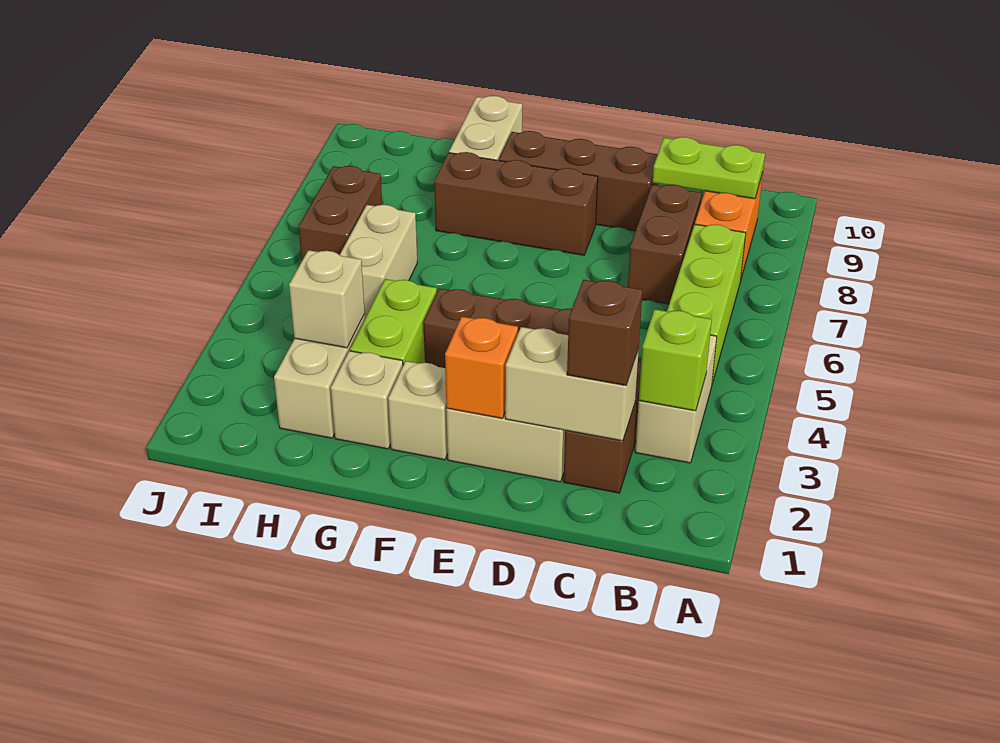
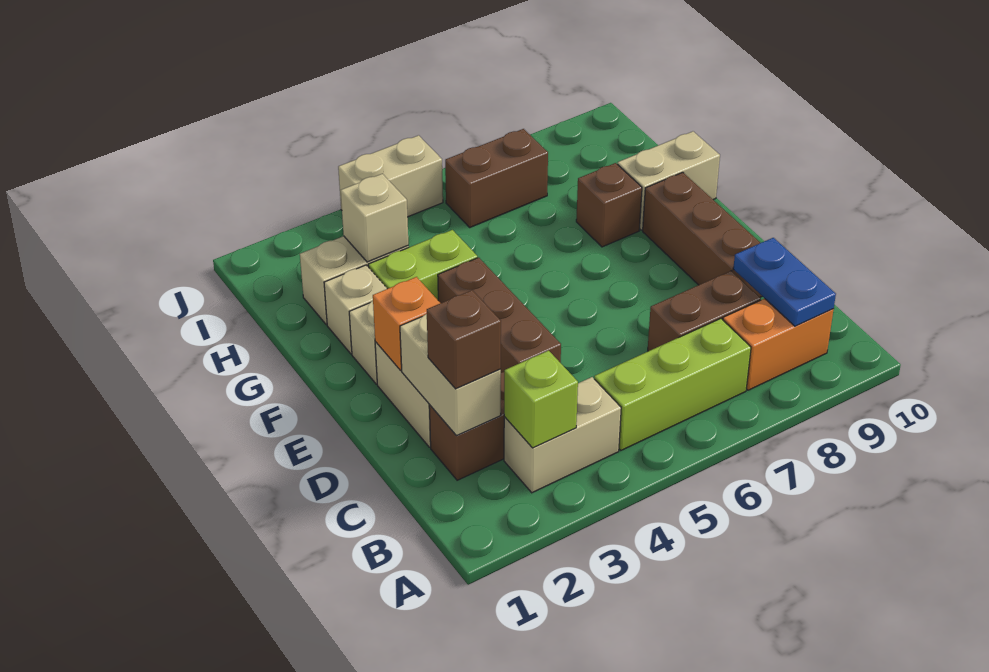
lime 1x2 plate [653,137,765,199] -> blue 1x2 plate [733,238,836,326]
brown 1x3 brick [434,152,598,255] -> brown 1x1 brick [576,163,642,247]
tan 1x2 brick [340,205,417,318] -> tan 1x2 brick moved to [338,135,443,217]

